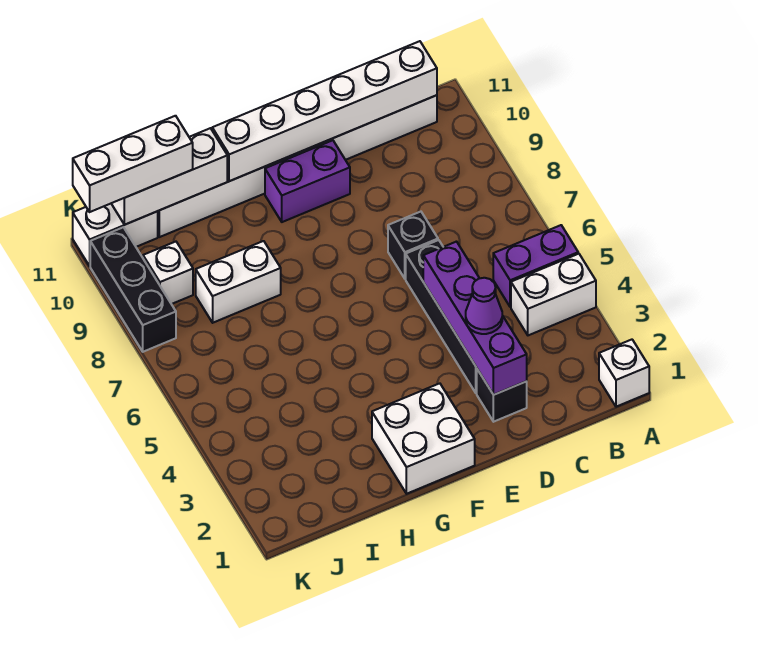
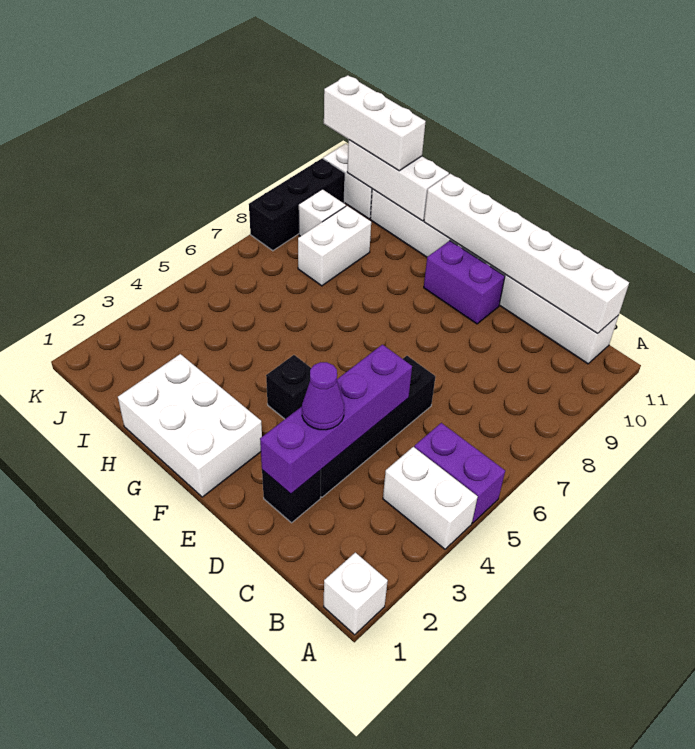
black 1x1 brick [388,212,438,279] -> black 1x1 brick moved to [266,355,311,419]
white 2x2 brick [372,383,475,494] -> white 2x3 brick [118,354,262,497]
white 1x2 brick [196,241,281,323] -> white 1x2 brick turned to [298,206,371,286]

